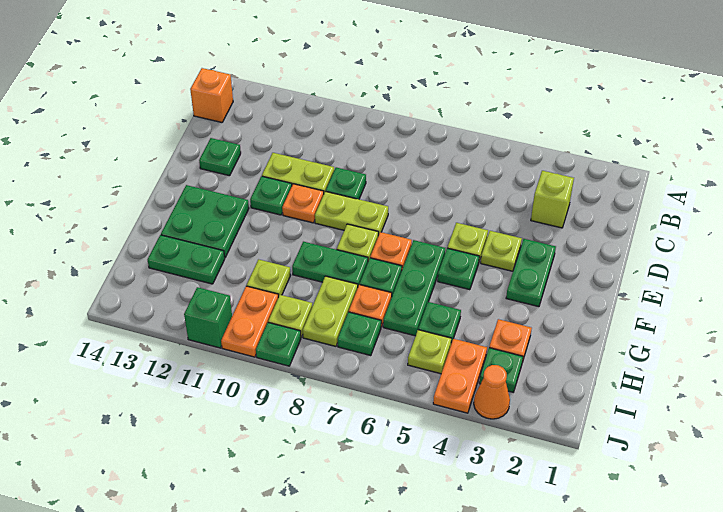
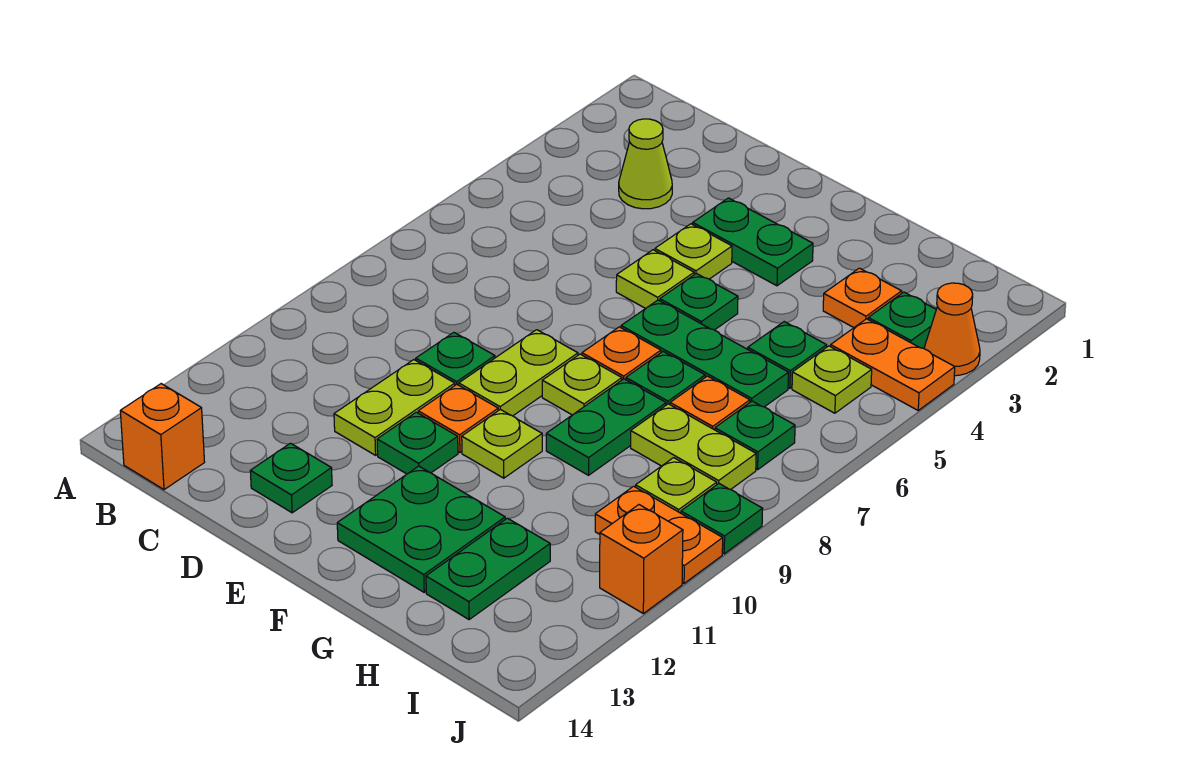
lime 1x1 brick [531,171,574,228] -> lime 1x1 cone [619,119,672,209]
lime 1x1 plate [247,259,291,297] -> lime 1x1 plate moved to [462,409,542,478]
green 1x1 brick [184,287,232,348] -> orange 1x1 brick [600,505,683,613]

